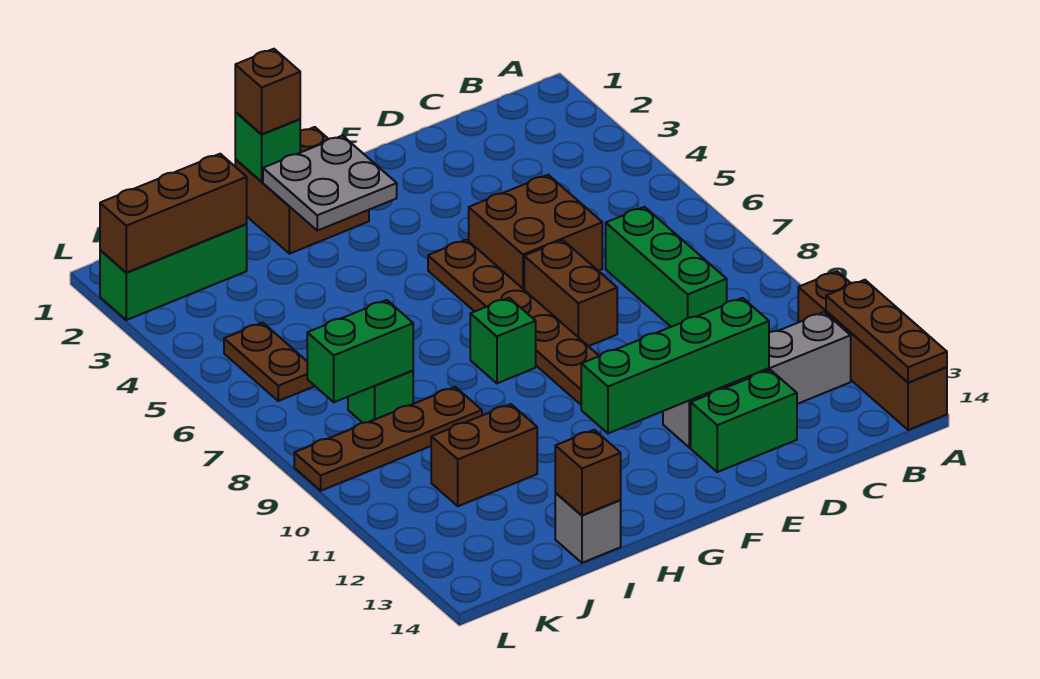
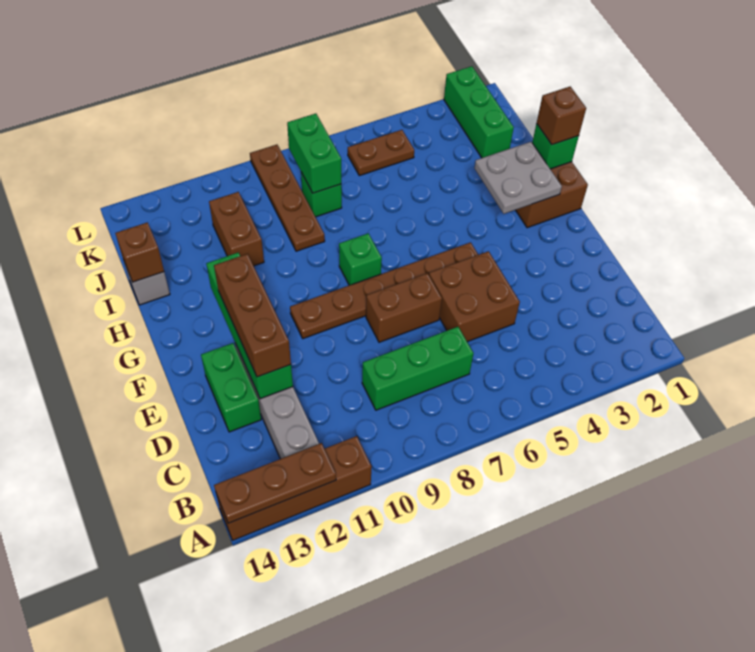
brown 1x3 brick [100,154,247,273] -> brown 1x3 brick moved to [214,254,291,377]

